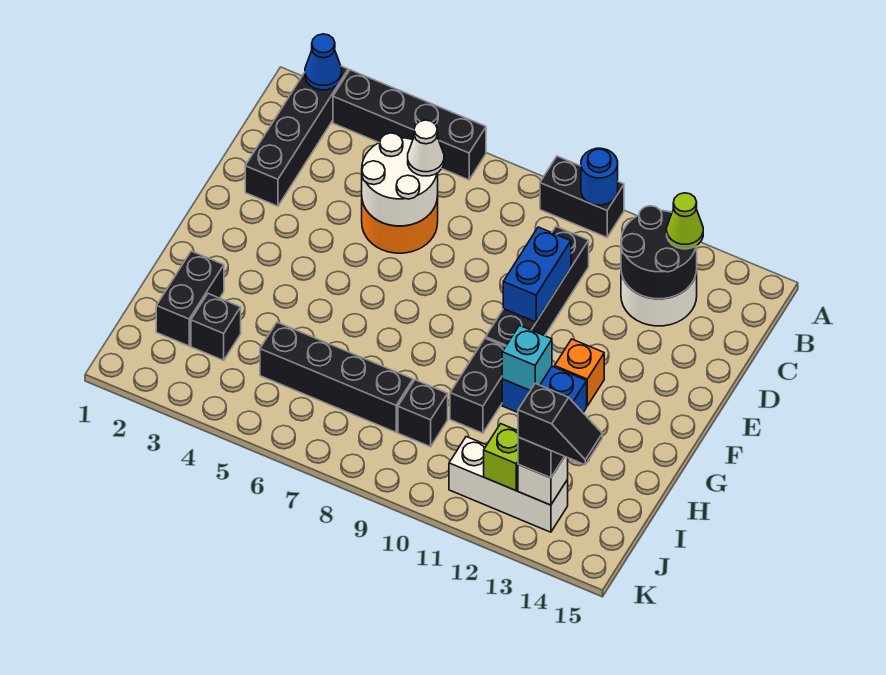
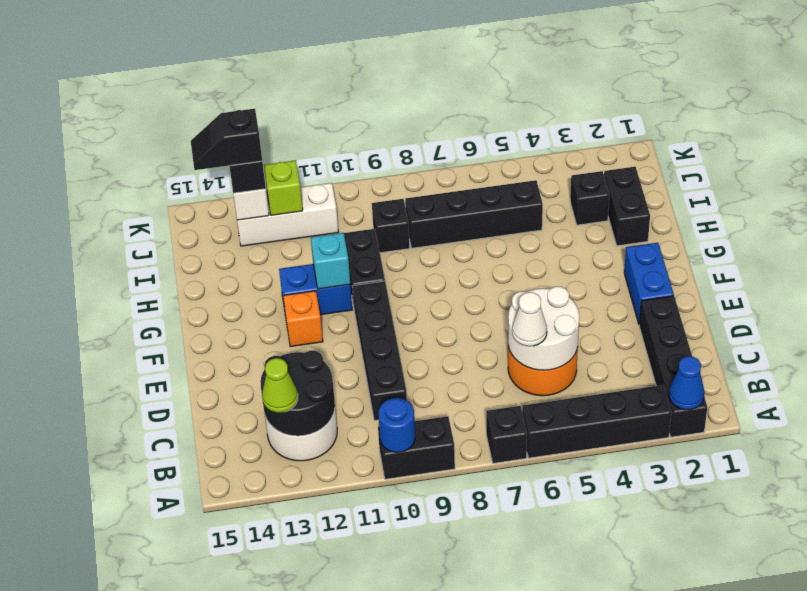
none -> black 1x1 brick [486,406,527,463]
blue 1x2 brick [503,227,571,322] -> blue 1x2 brick moved to [624,243,674,324]

